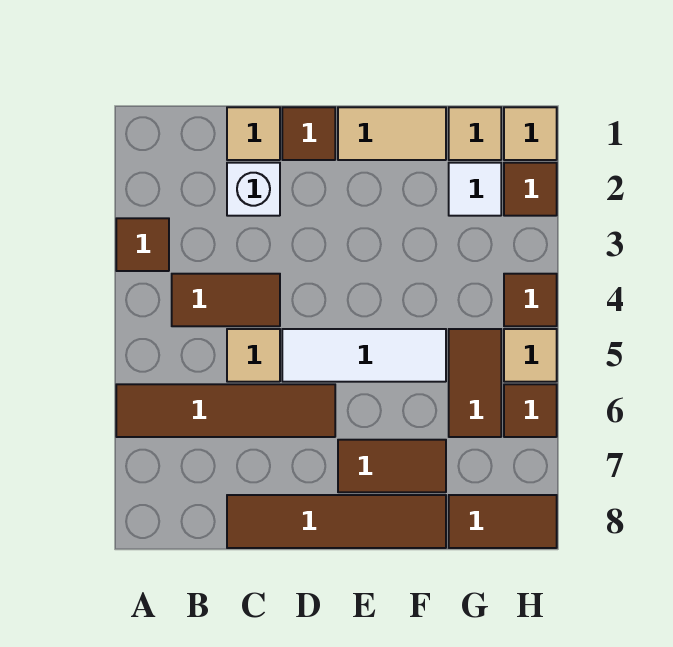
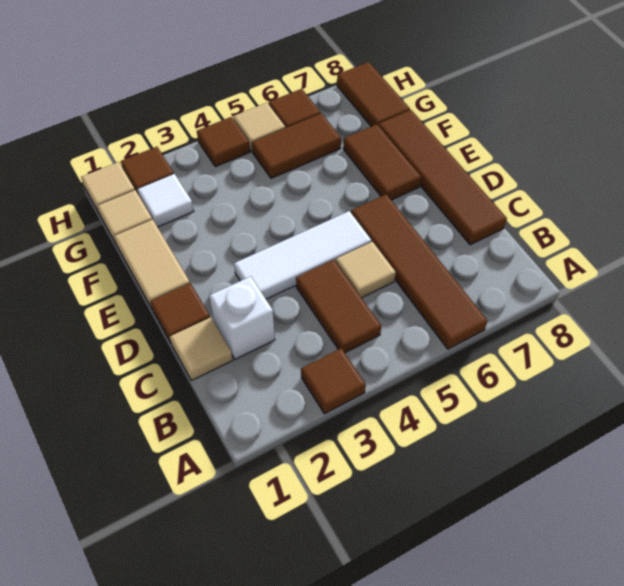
white 1x3 tile [282,329,446,382] -> white 1x3 tile turned to [234,211,371,299]

